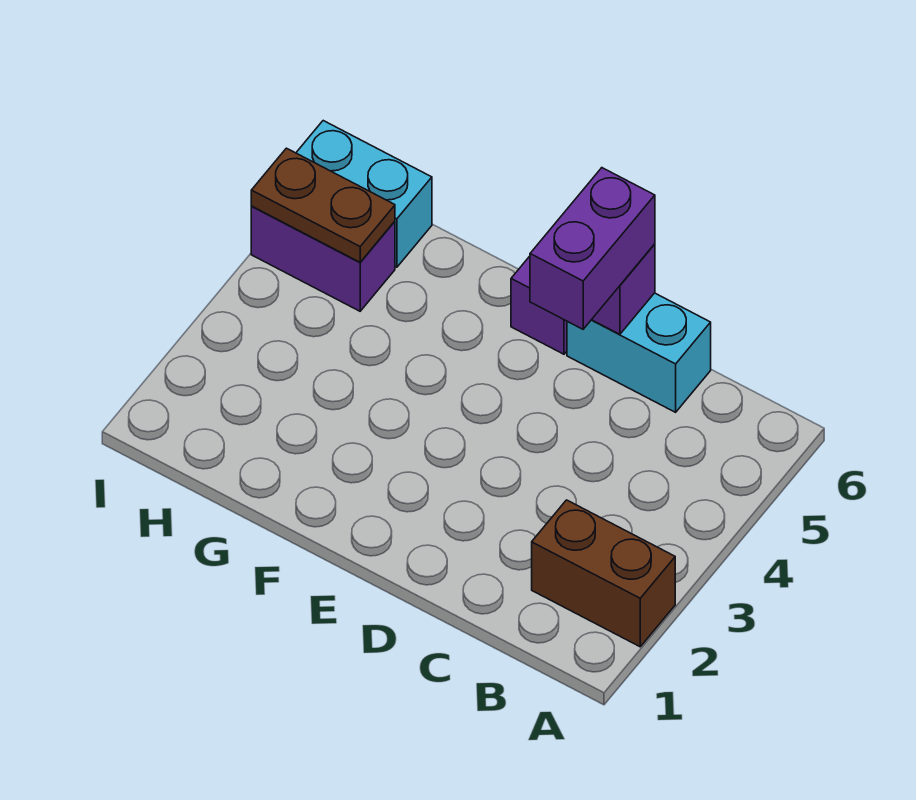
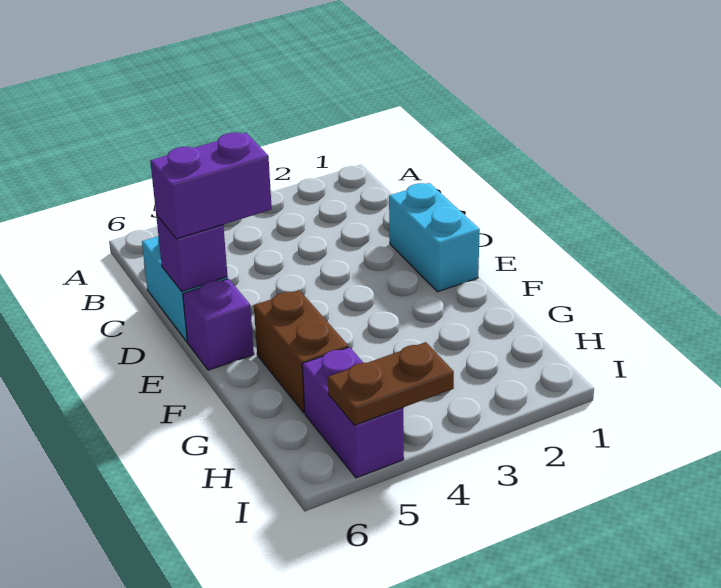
brown 1x2 brick [532,500,675,647] -> brown 1x2 brick moved to [254,290,348,413]
brown 1x2 plate [251,148,395,262] -> brown 1x2 plate turned to [328,342,454,425]
cyan 1x2 brick [296,121,432,267] -> cyan 1x2 brick moved to [389,183,480,292]

